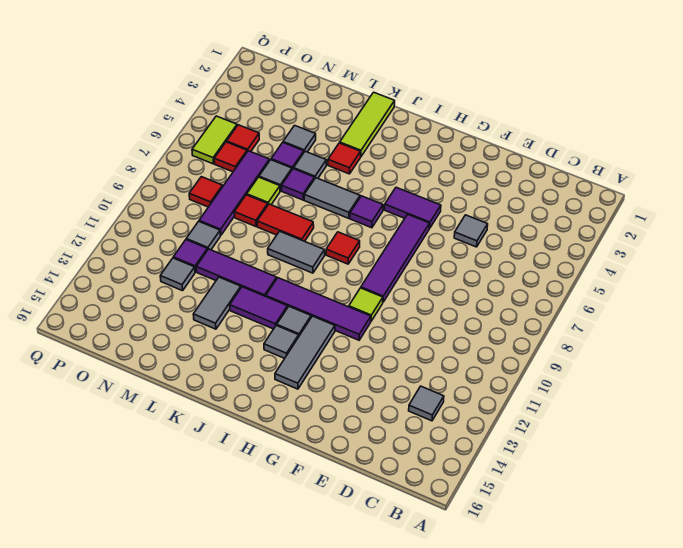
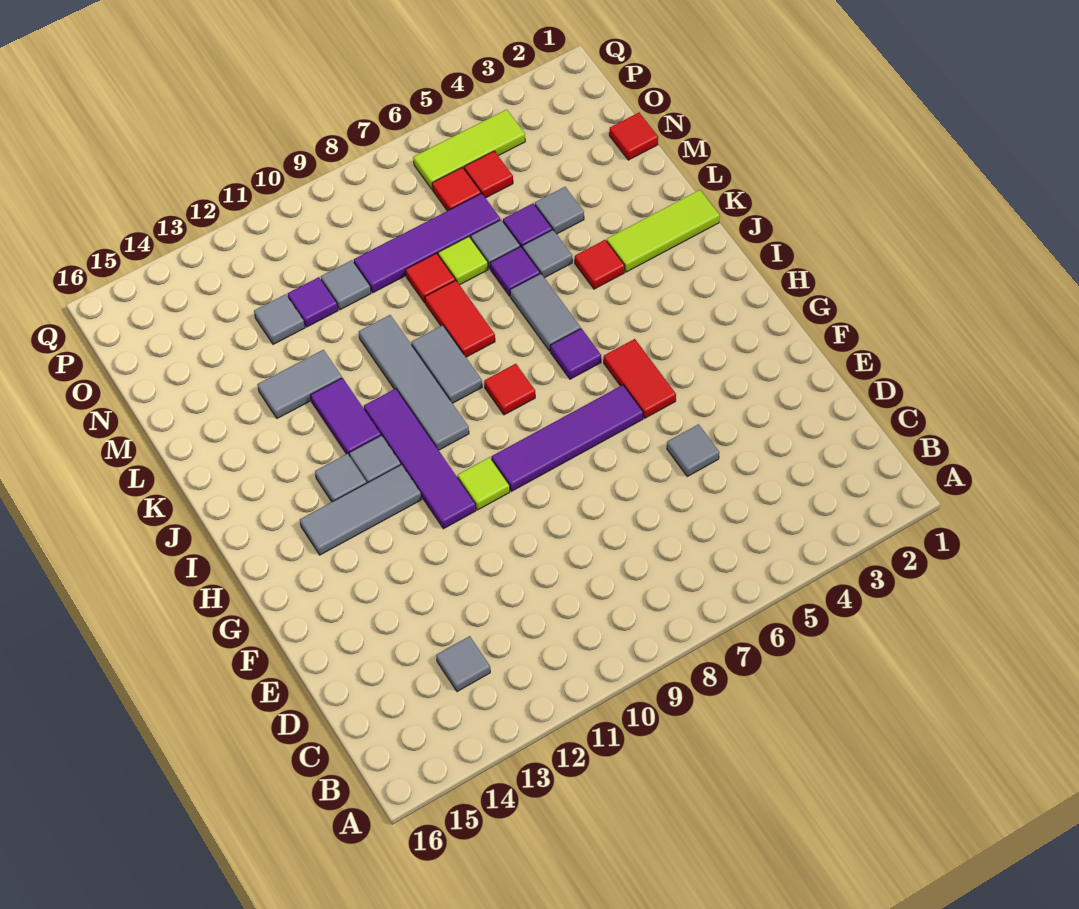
purple 1x2 tile [385,187,441,228] -> red 1x2 tile [604,339,676,418]
none -> grey 1x4 tile [359,315,469,450]
purple 1x3 tile [196,249,277,297] -> none
red 1x1 tile [189,177,223,207] -> red 1x1 tile moved to [609,113,658,160]
lime 1x2 tile [192,116,237,164] -> lime 1x3 tile [413,110,525,189]

